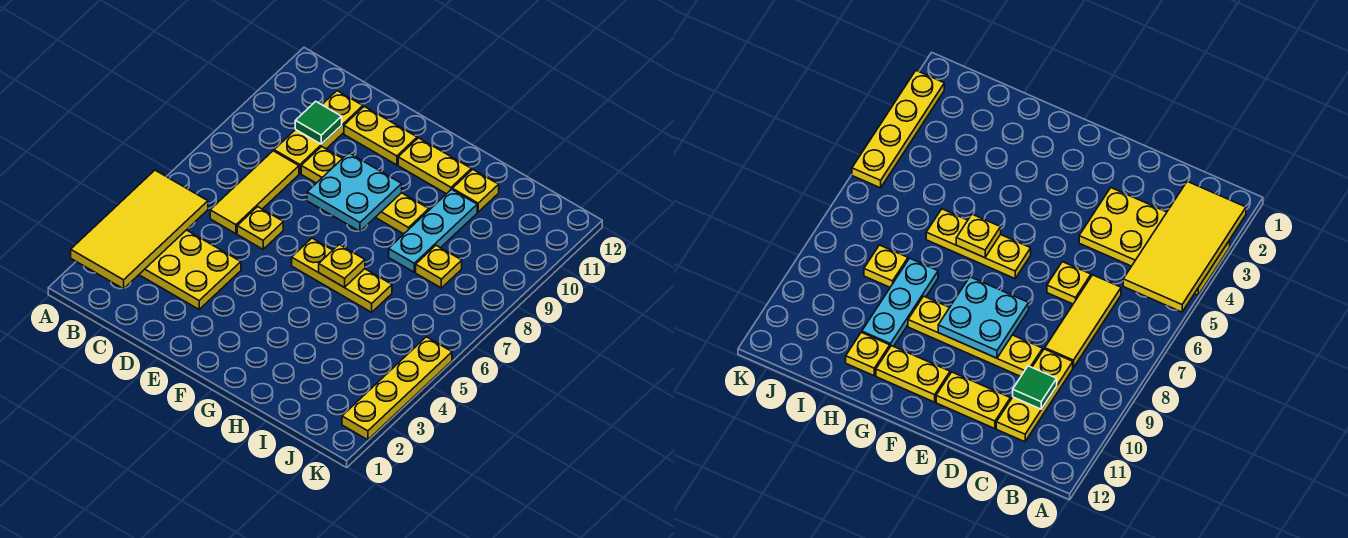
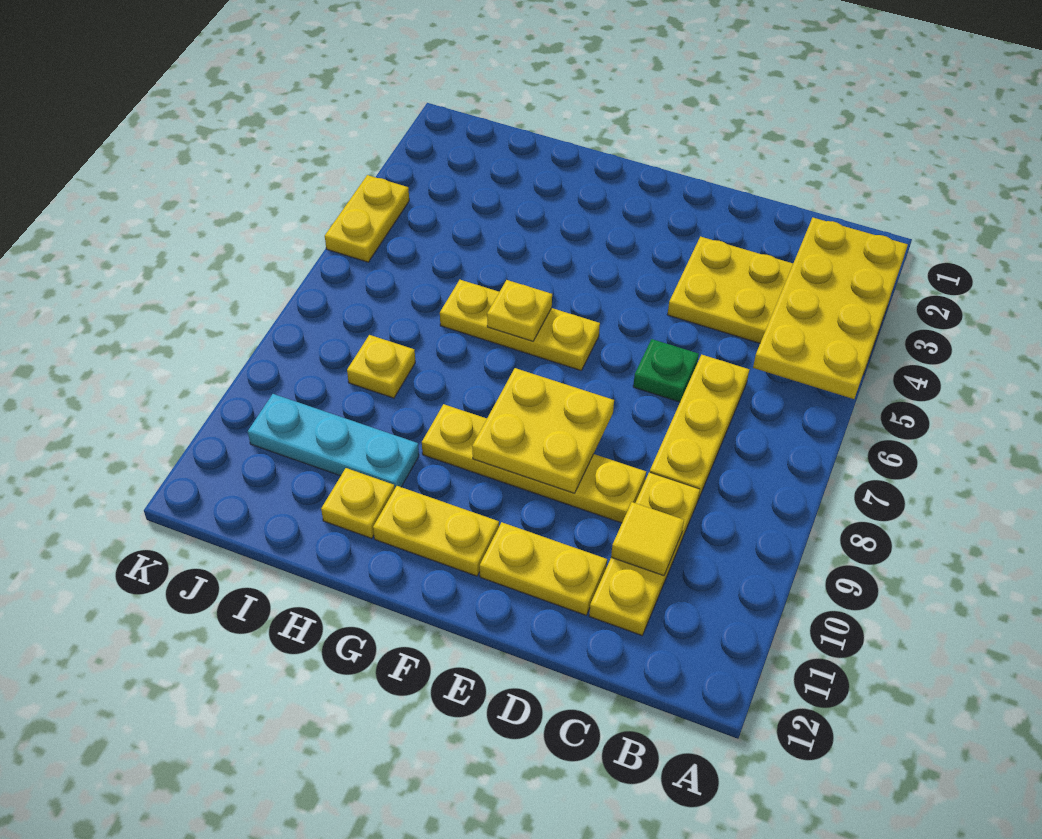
yellow 2x4 tile [71,170,208,289] -> yellow 2x4 plate [753,218,908,399]
yellow 1x3 tile [210,151,299,234] -> yellow 1x3 plate [650,355,749,500]
green 1x1 tile [295,101,342,144] -> yellow 1x1 tile [611,502,684,576]
yellow 1x1 plate [237,207,283,249] -> green 1x1 plate [633,339,699,402]
cyan 2x2 plate [307,153,402,231] -> yellow 2x2 plate [472,368,614,493]
cyan 1x3 plate [389,190,477,272] -> cyan 1x3 plate turned to [248,394,419,488]
yellow 1x4 plate [342,337,452,440] -> yellow 1x2 plate [325,175,409,262]

